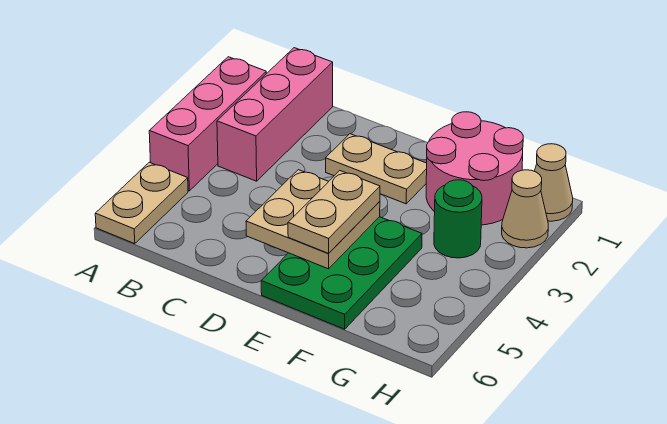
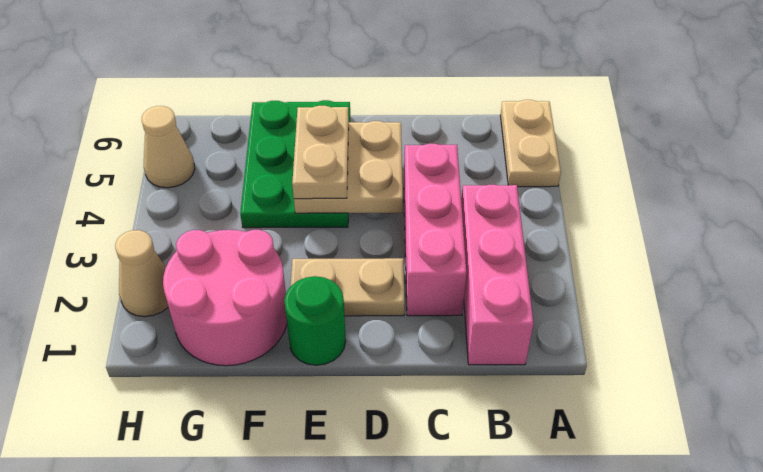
pink 1x3 brick [149,57,266,191] -> pink 1x3 brick moved to [404,144,466,316]
green 1x1 round brick [434,180,482,258] -> green 1x1 round brick moved to [284,276,346,365]
tan 1x1 cone [534,144,573,221] -> tan 1x1 cone moved to [142,106,195,188]

